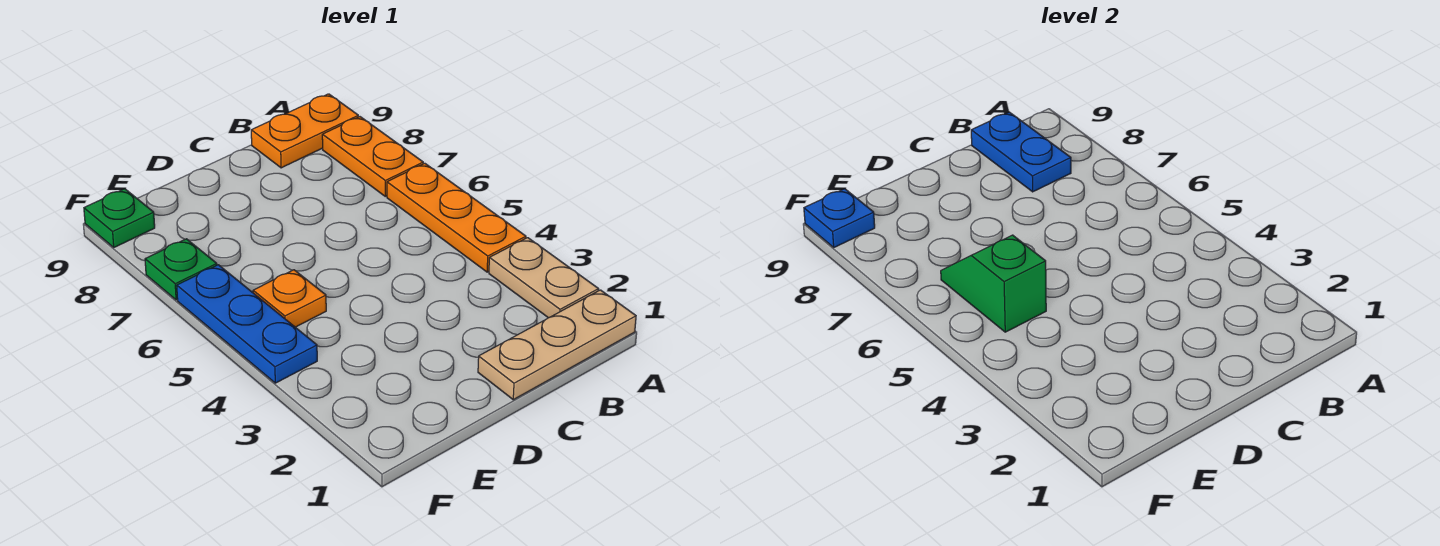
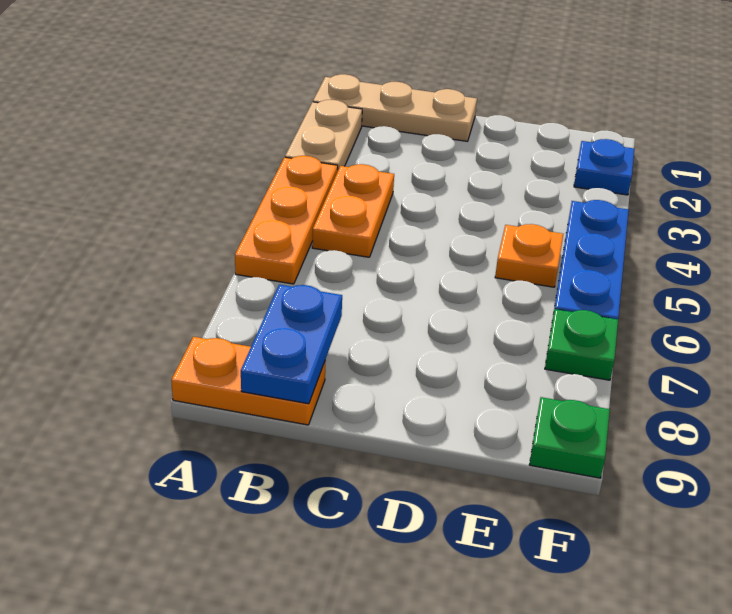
orange 1x2 plate [322,117,423,196] -> orange 1x2 plate moved to [312,164,394,257]
green 1x2 slope [941,235,1046,332] -> none
blue 1x1 plate [804,189,875,247] -> blue 1x1 plate moved to [574,139,634,195]

